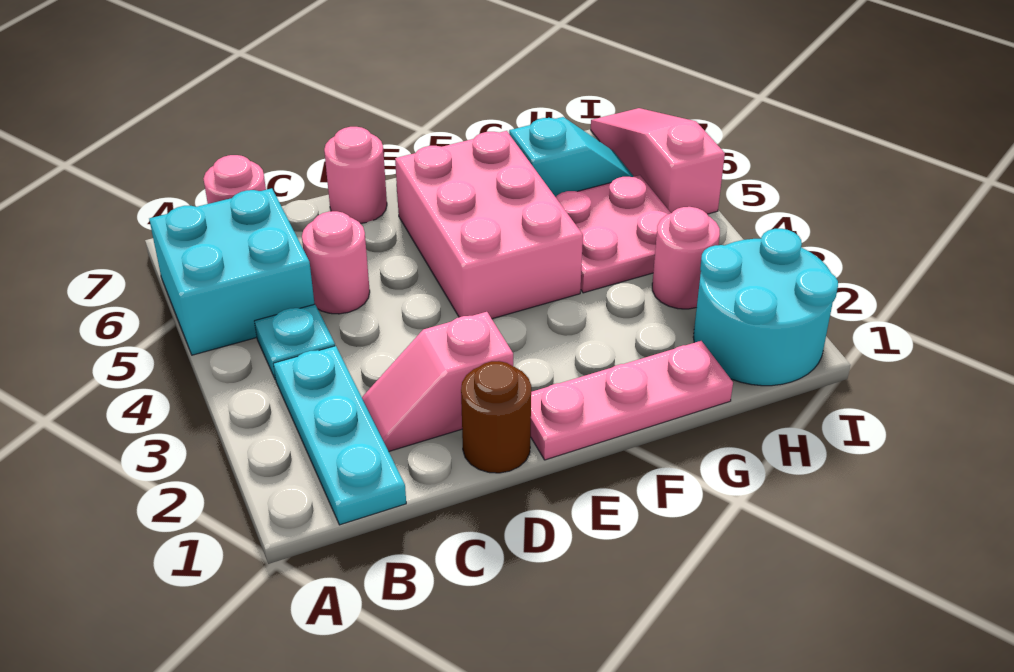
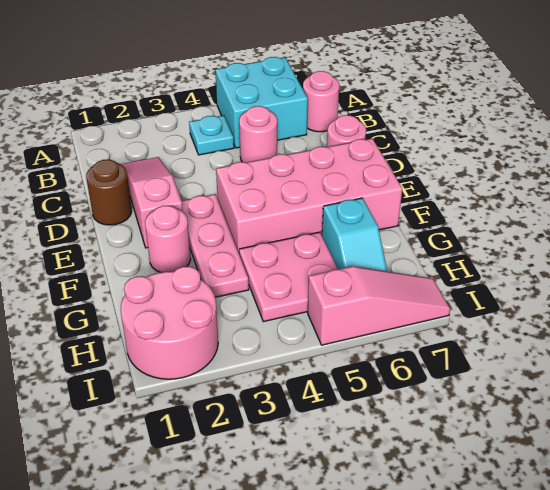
cyan 1x3 plate [274,346,406,525] -> none
pink 1x2 slope [362,312,513,451] -> pink 1x3 slope [122,157,183,248]
pink 1x3 plate [531,341,733,460] -> pink 1x3 plate moved to [182,194,249,297]
pink 2x3 brick [395,131,583,319] -> pink 2x4 brick [216,139,402,252]
cyan 2x2 round brick [693,229,838,386] -> pink 2x2 round brick [121,266,218,379]
pink 1x1 round brick [652,207,720,309] -> pink 1x1 round brick moved to [145,206,191,272]

